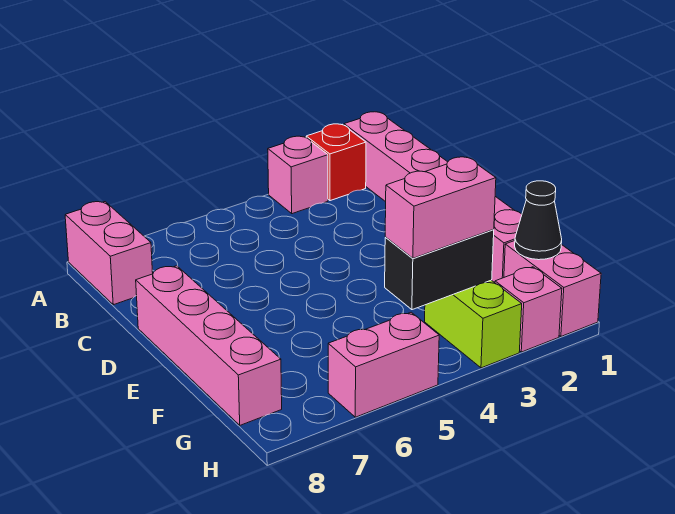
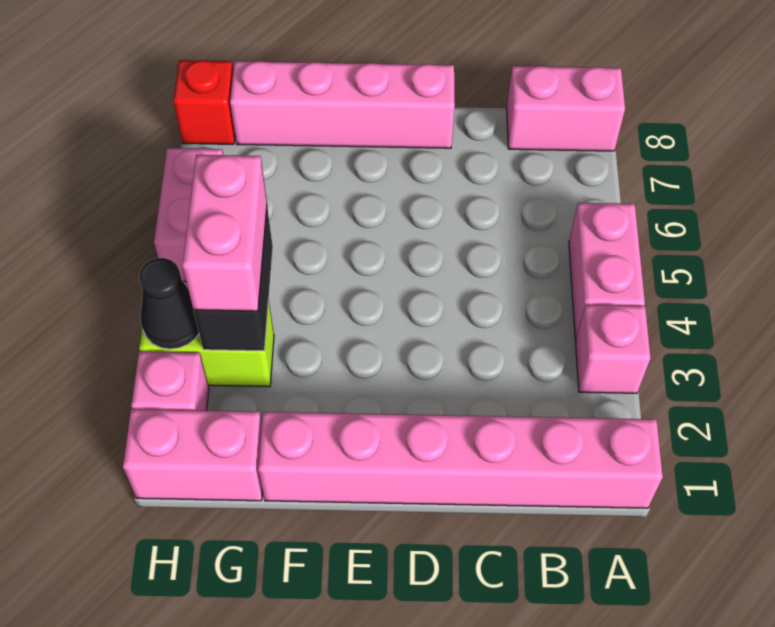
red 1x1 brick [306,124,366,201] -> red 1x1 brick moved to [173,60,235,144]
none -> pink 1x2 brick [569,203,645,339]
black 1x1 cone [515,181,562,260] -> black 1x1 cone moved to [139,258,199,349]

